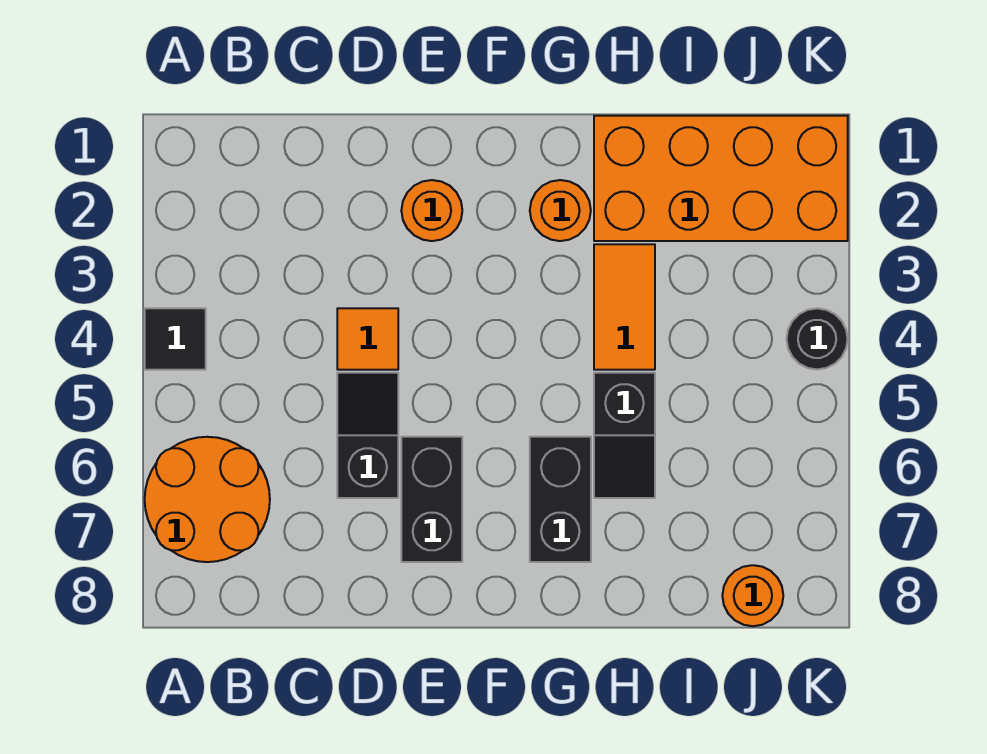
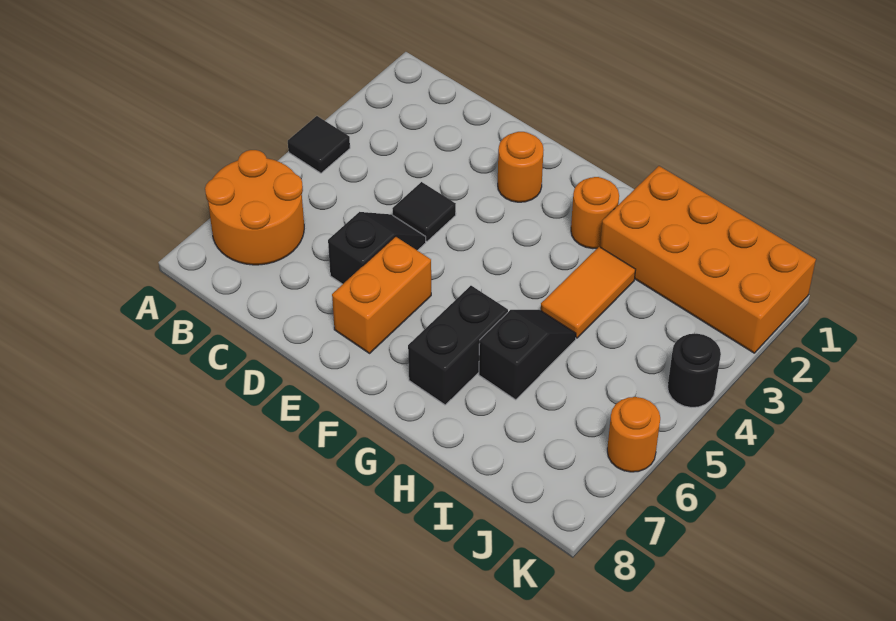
orange 1x1 tile [337,308,398,370] -> black 1x1 tile [392,182,456,241]
black 1x2 brick [401,437,462,562] -> orange 1x2 brick [332,237,431,353]
black 1x2 slope [594,373,655,498] -> black 1x2 slope turned to [479,310,576,400]
orange 1x1 round brick [722,565,783,626] -> orange 1x1 round brick moved to [607,397,660,472]

